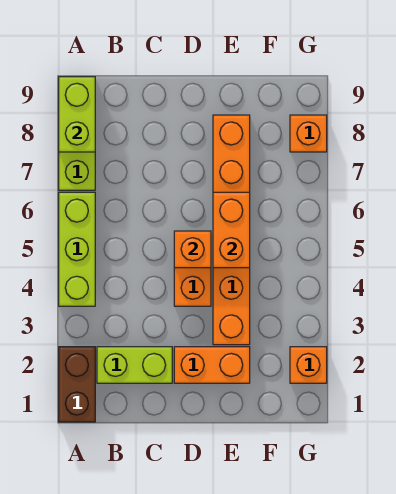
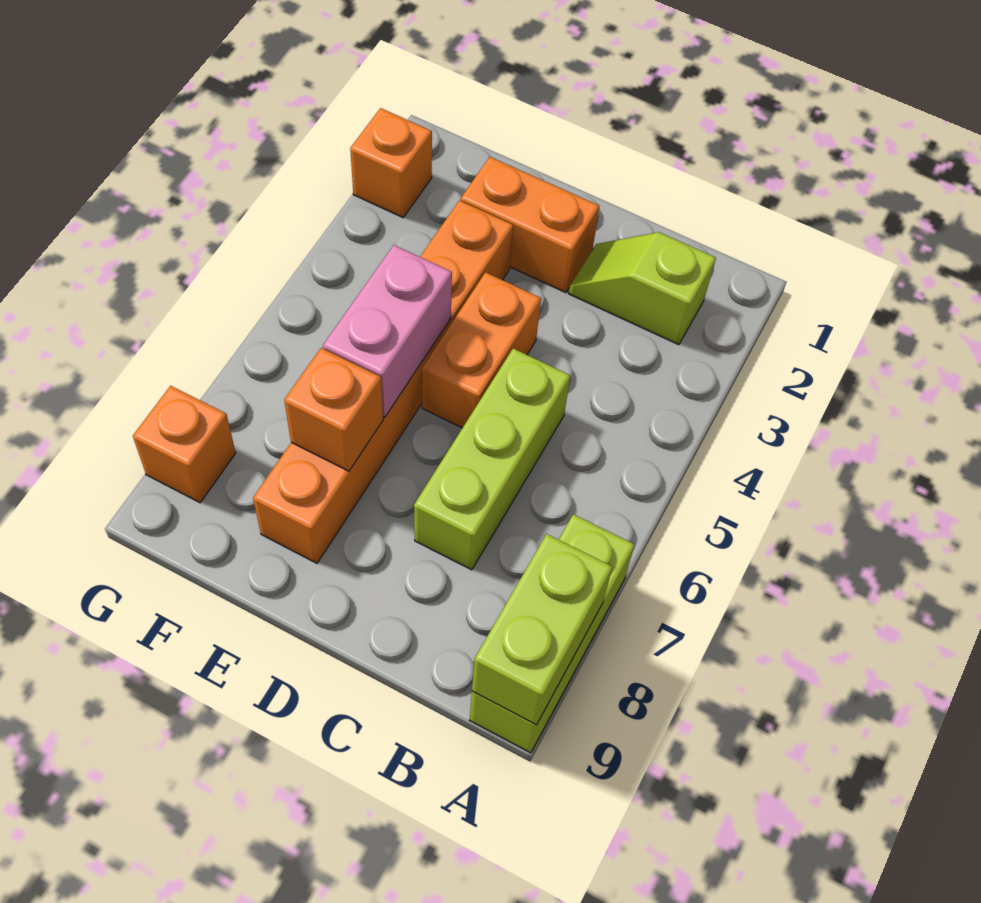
brown 1x2 brick [59,347,95,422] -> none
lime 1x3 brick [59,192,95,306] -> lime 1x3 brick moved to [414,348,570,570]
lime 1x2 brick [97,347,172,383] -> lime 1x2 slope [569,232,716,345]
orange 1x1 brick [174,231,211,268] -> orange 1x1 brick moved to [284,348,383,471]
orange 1x2 brick [213,192,250,268] -> pink 1x2 brick [323,245,452,417]

